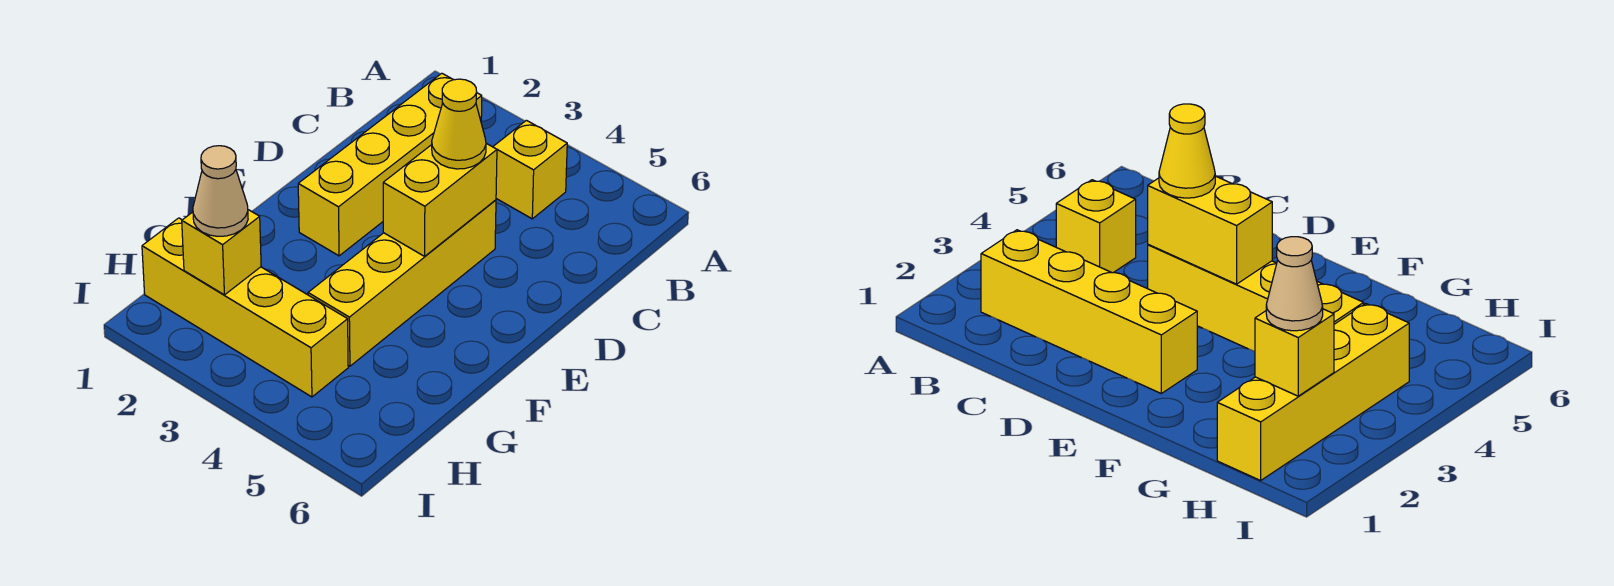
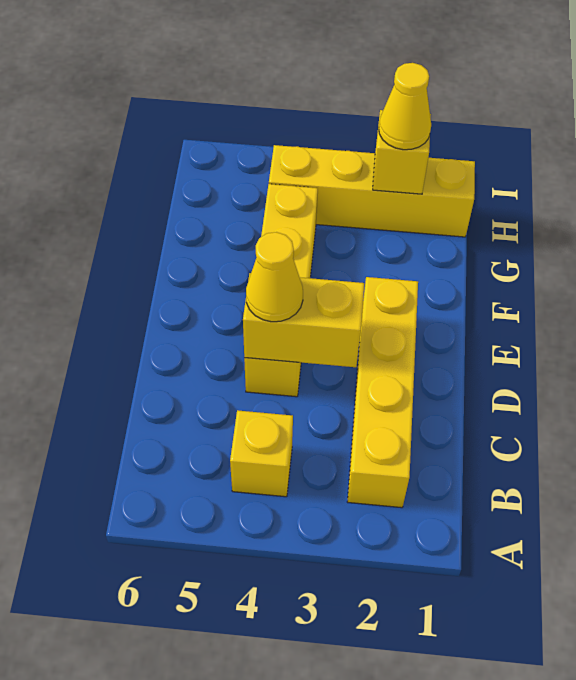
yellow 1x2 brick [383,143,497,256] -> yellow 1x2 brick turned to [243,273,364,367]
tan 1x1 cone [193,146,248,236] -> yellow 1x1 cone [379,63,431,150]

